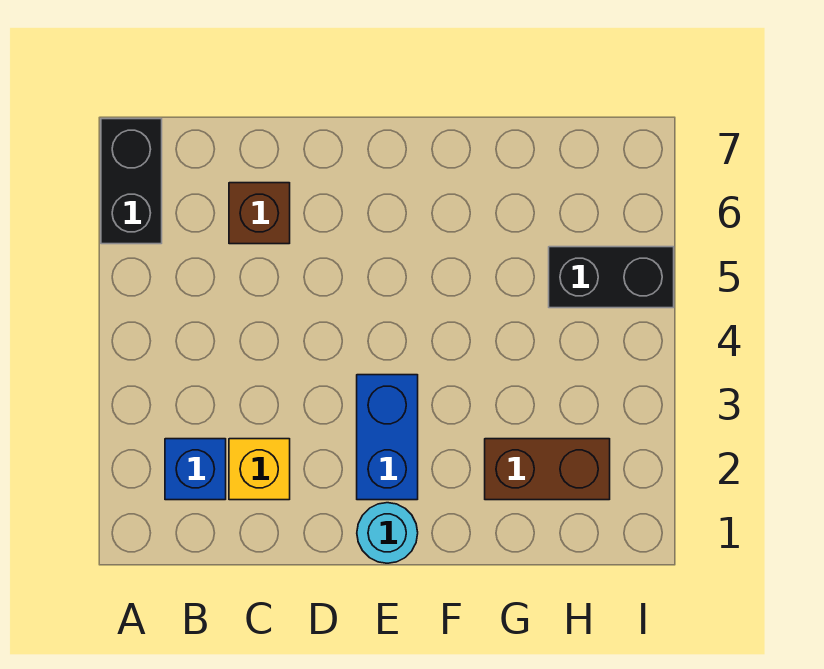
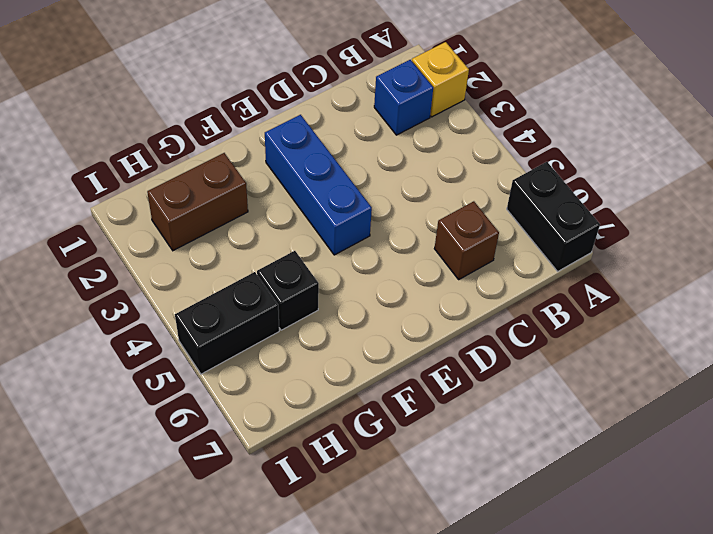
yellow 1x1 brick [229,439,290,500] -> yellow 1x1 brick moved to [412,42,469,117]
cyan 1x1 round brick [357,503,418,563] -> none
blue 1x2 brick [357,375,418,500] -> blue 1x3 brick [265,115,372,255]
none -> black 1x1 brick [257,251,319,330]

